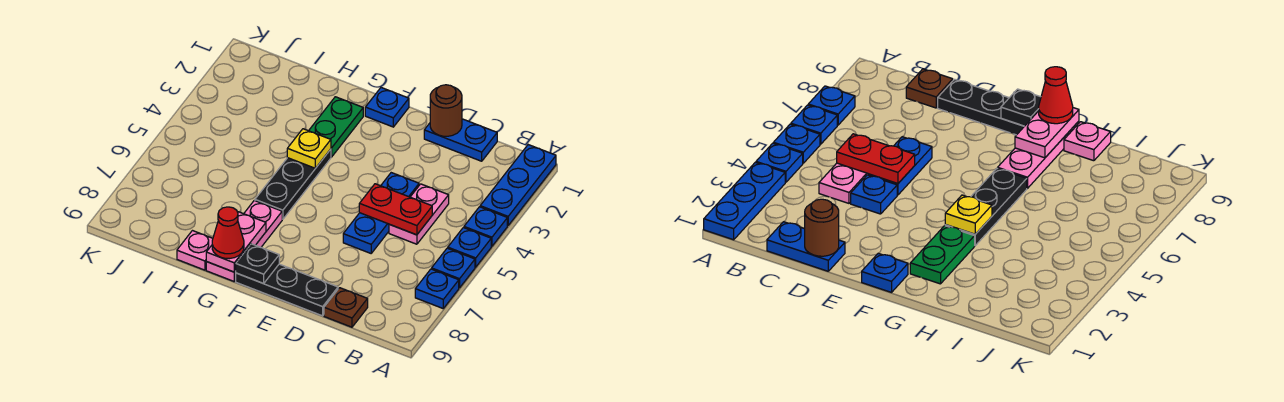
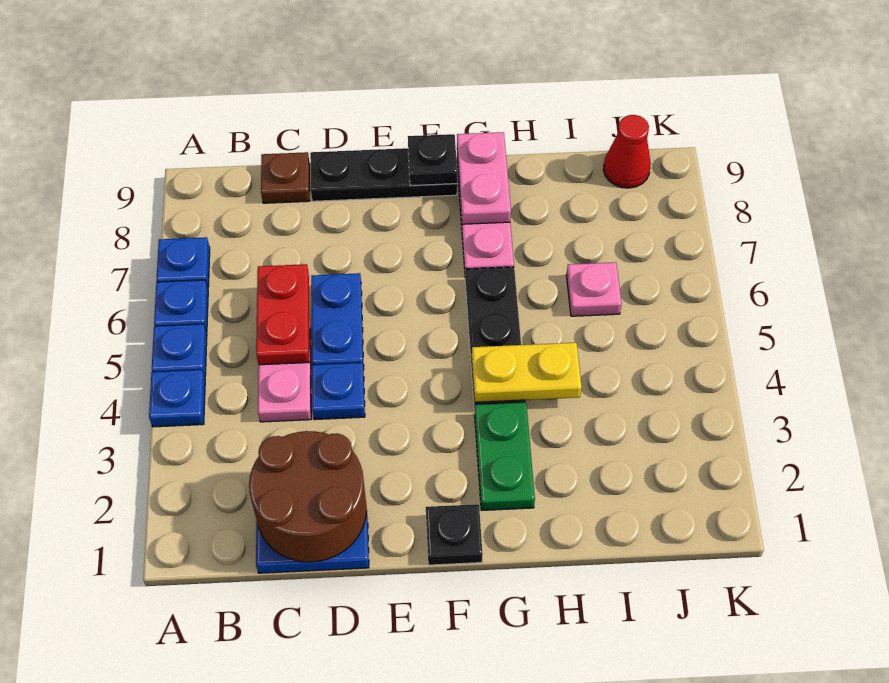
blue 1x3 plate [480,145,556,226] -> none
red 1x2 plate [359,184,432,235] -> red 1x2 plate turned to [256,264,309,365]
brown 1x1 round brick [430,85,462,136] -> brown 2x2 round brick [249,431,367,562]
blue 1x1 plate [365,88,409,127] -> black 1x1 plate [426,504,483,565]
yellow 1x1 plate [287,129,331,168] -> yellow 1x2 plate [472,343,582,402]
red 1x1 cone [212,207,244,259] -> red 1x1 cone moved to [603,115,651,188]
pink 1x1 plate [177,231,213,270] -> pink 1x1 plate moved to [566,262,622,316]

